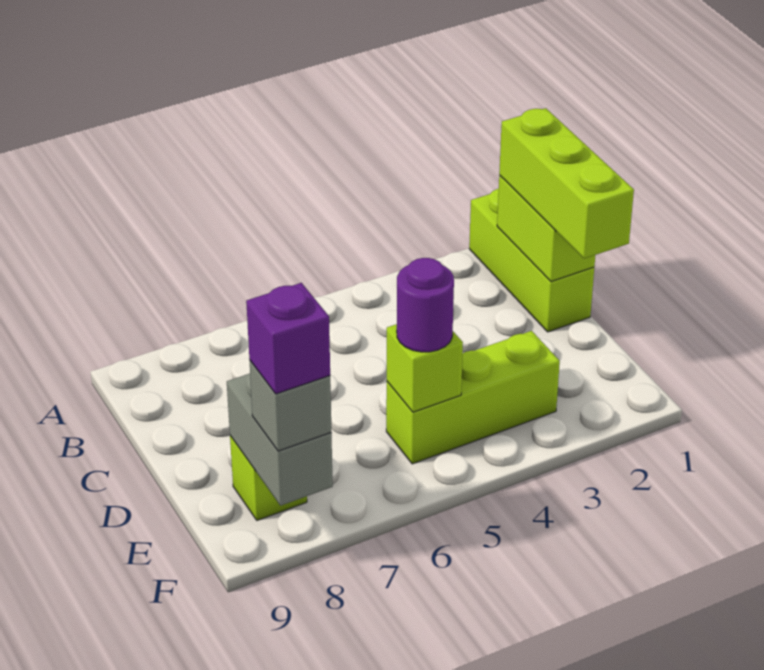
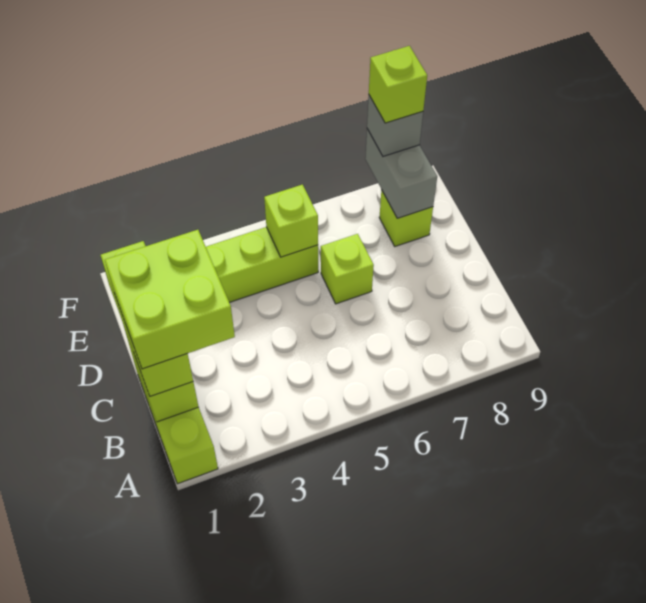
none -> lime 2x2 brick [105,230,235,369]
none -> lime 1x1 brick [321,234,374,304]
purple 1x1 round brick [397,258,454,352] -> none
purple 1x1 brick [246,283,330,394] -> lime 1x1 brick [369,46,427,123]

